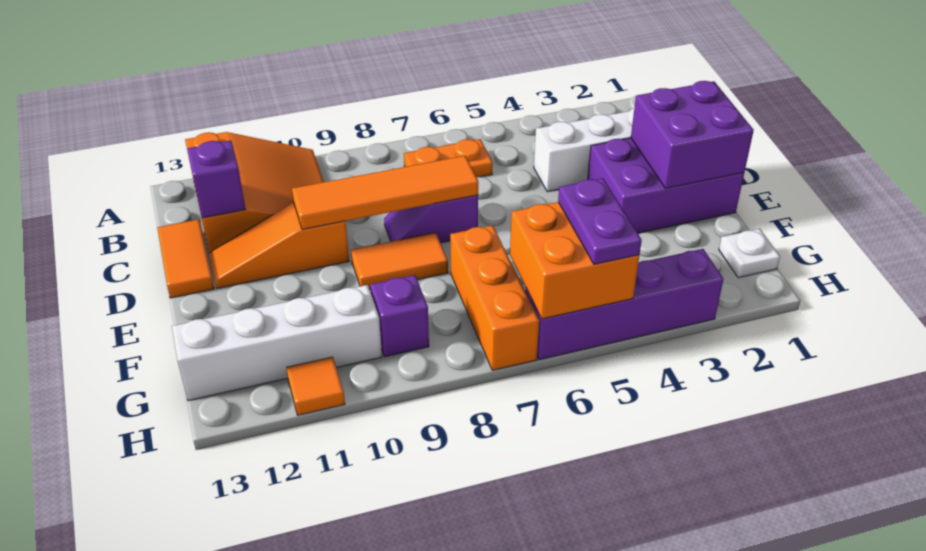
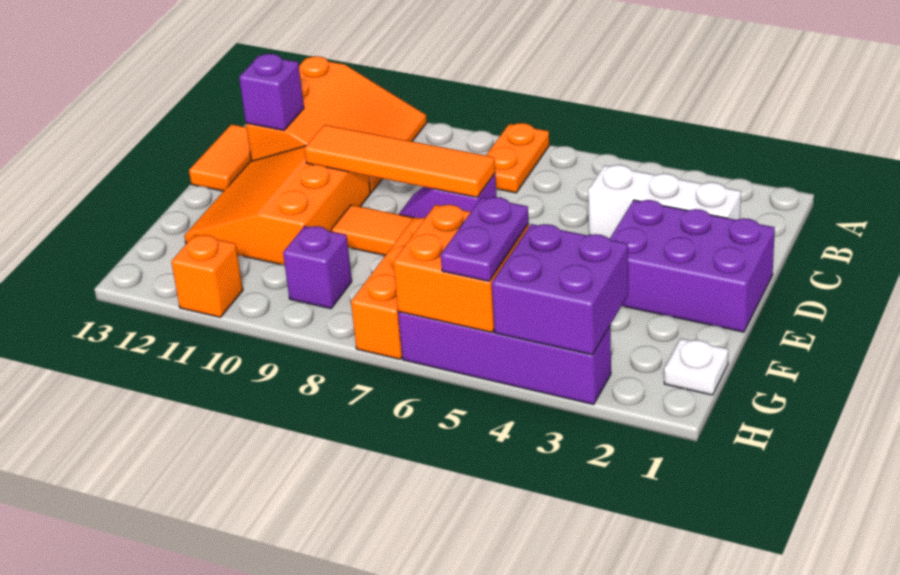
orange 1x2 plate [404,139,493,177] -> orange 1x2 plate turned to [486,123,549,193]
purple 2x2 brick [631,81,754,188] -> purple 2x2 brick moved to [492,224,628,355]
orange 1x3 slope [209,202,349,288] -> orange 3x3 slope [184,146,371,265]
white 1x4 brick [172,285,382,401] -> none
orange 1x1 tile [286,357,345,415] -> orange 1x1 brick [171,235,243,317]

